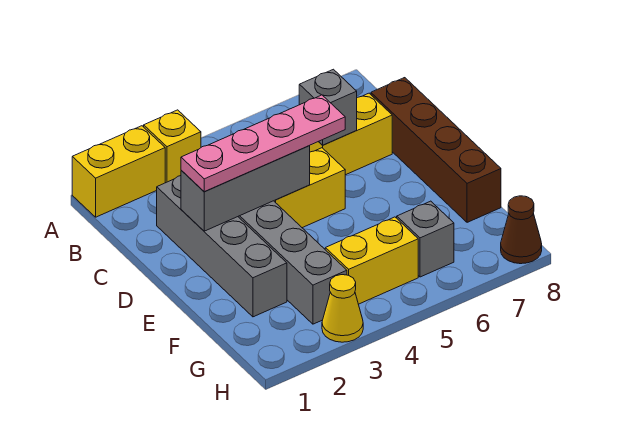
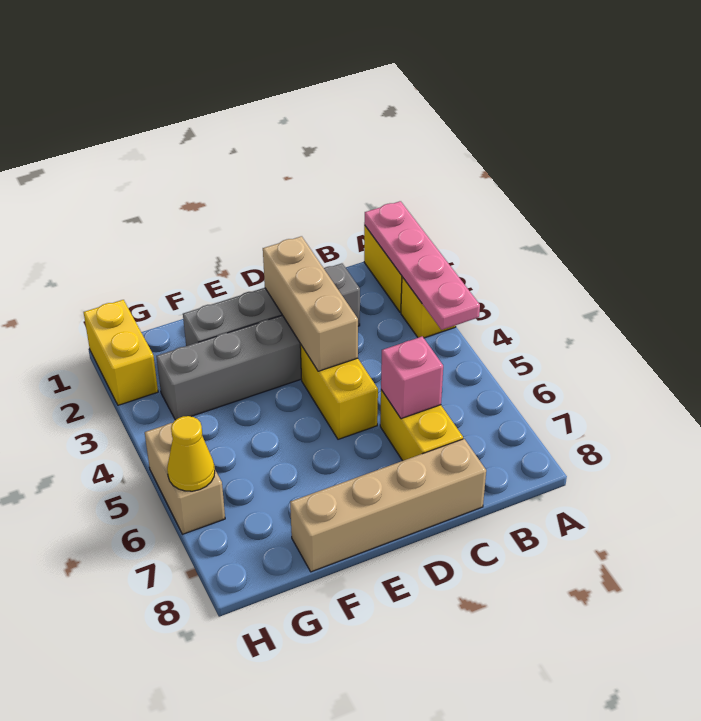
grey 1x1 brick [299,69,357,145] -> pink 1x1 brick [381,336,443,419]
brown 1x4 brick [371,78,501,222] -> tan 1x4 brick [290,439,486,572]
grey 1x3 brick [181,146,310,231] -> tan 1x3 brick [263,236,358,371]
pink 1x4 plate [181,95,345,192] -> pink 1x4 plate moved to [364,201,480,330]
yellow 1x2 brick [325,217,418,304] -> yellow 1x2 brick moved to [84,300,158,405]
grey 1x1 brick [397,201,454,277] -> none
yellow 1x1 cone [322,275,363,342] -> yellow 1x1 cone moved to [167,416,215,491]
none -> tan 1x2 brick [145,423,225,534]
brown 1x1 cone [501,196,542,264] -> none

